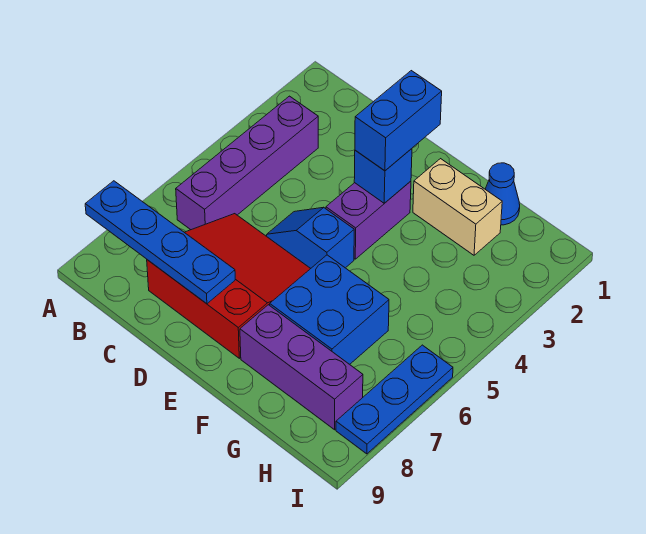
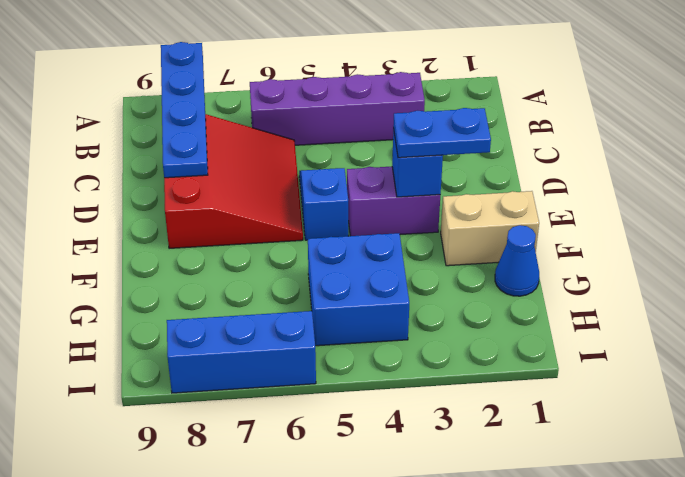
blue 1x2 brick [355,71,442,171] -> blue 1x2 plate [393,108,491,158]
tan 1x2 brick [413,159,502,255] -> tan 1x2 brick turned to [441,191,539,266]
blue 2x2 brick [270,255,389,364] -> blue 2x2 brick moved to [308,233,409,346]
purple 1x3 brick [240,305,363,430] -> none
blue 1x3 plate [336,345,453,454] -> blue 1x3 brick [167,311,316,393]

